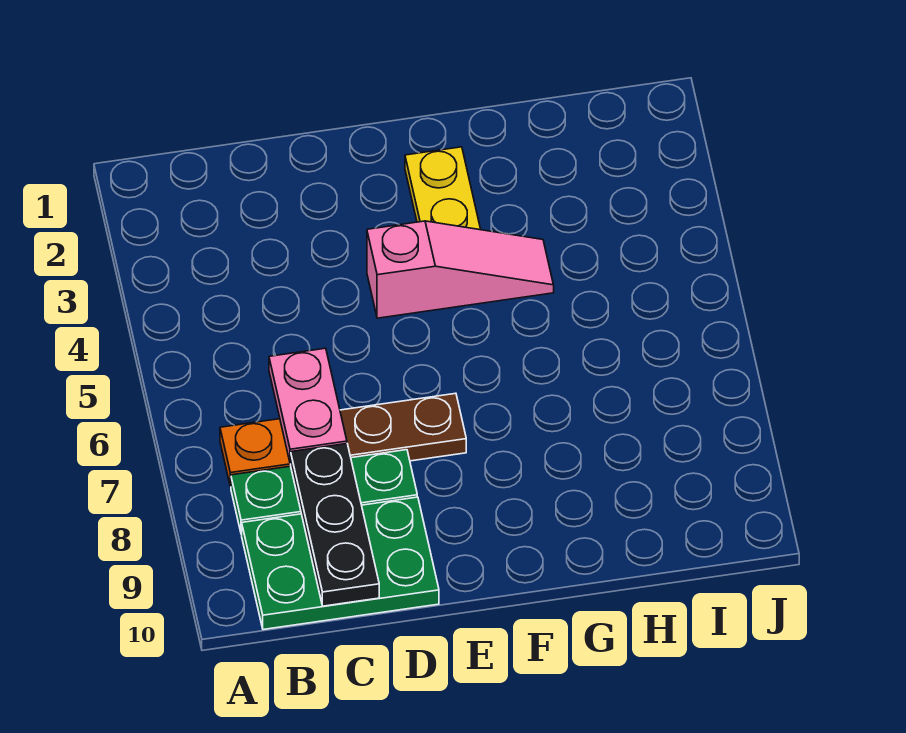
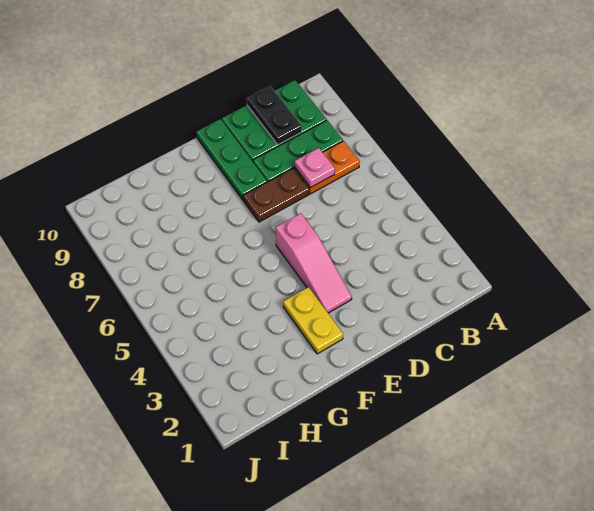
pink 1x2 plate [269,348,347,464] -> pink 1x1 plate [295,148,335,188]
black 1x3 plate [291,444,379,606] -> black 1x2 plate [247,86,302,145]
pink 1x3 slope [367,221,554,318] -> pink 1x3 slope turned to [276,213,352,313]
none -> green 1x3 plate [196,119,267,200]

